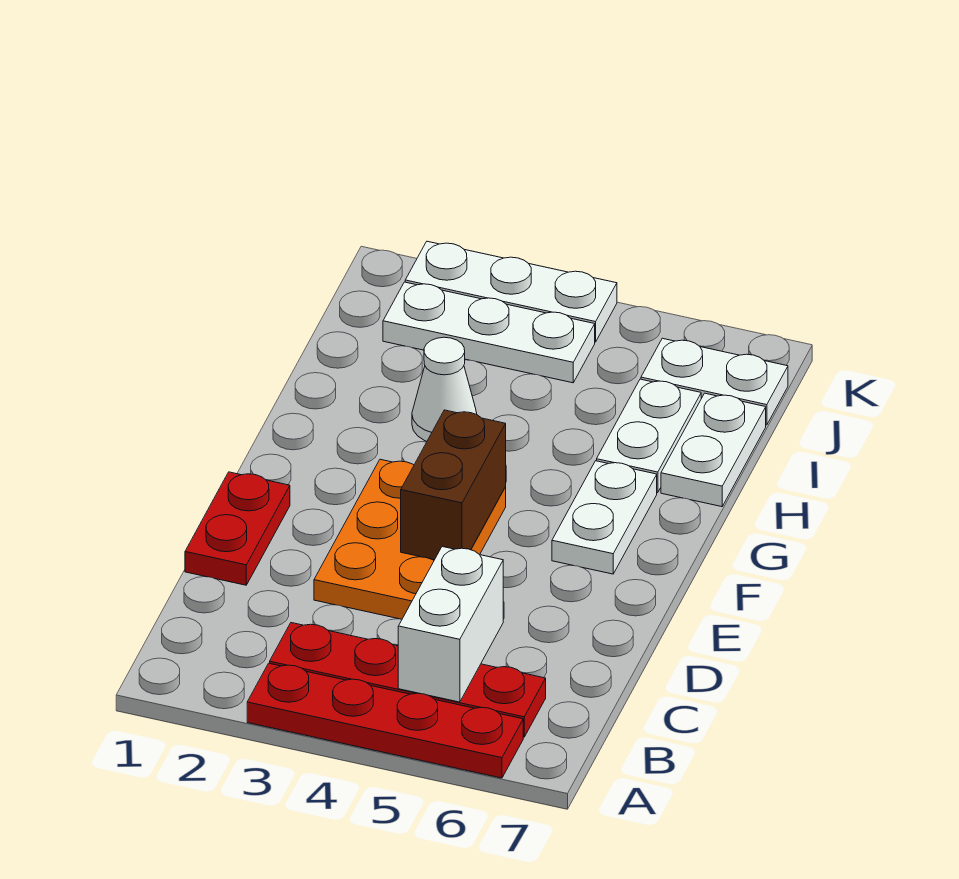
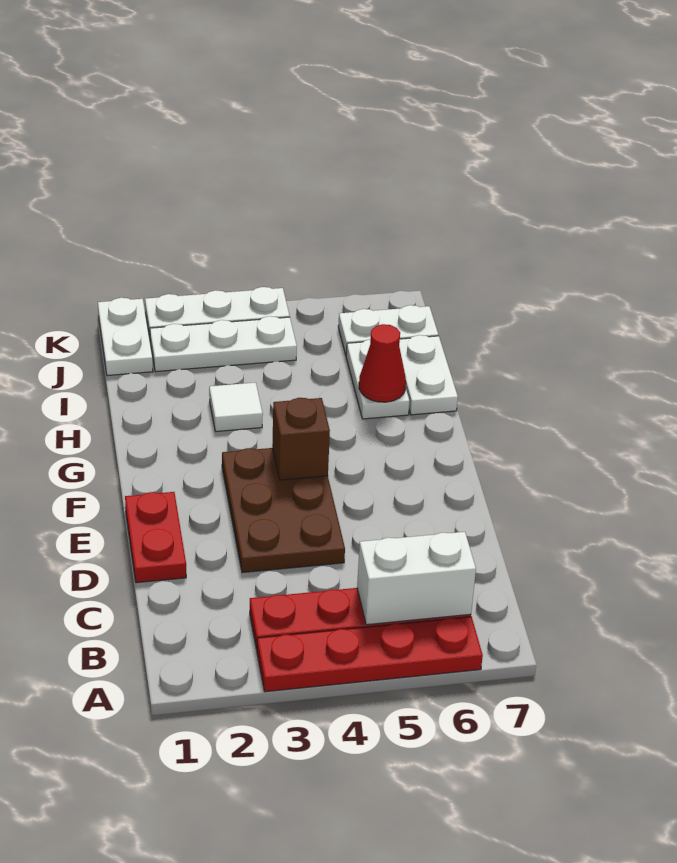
white 1x2 brick [398,547,503,702] -> white 1x2 brick turned to [357,532,476,625]
orange 2x3 plate [314,459,506,619] -> brown 2x3 plate [222,448,345,573]
brown 1x2 brick [401,410,506,560] -> brown 1x1 brick [272,398,330,480]
white 1x2 plate [552,461,657,574] -> white 1x2 plate moved to [98,298,153,376]
white 1x1 cone [412,337,477,441] -> white 1x1 tile [209,382,263,432]
none -> red 1x1 cone [359,324,406,402]

